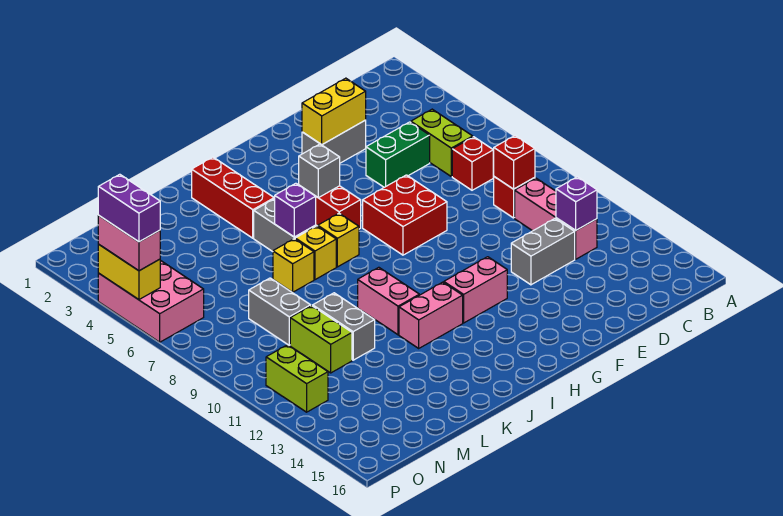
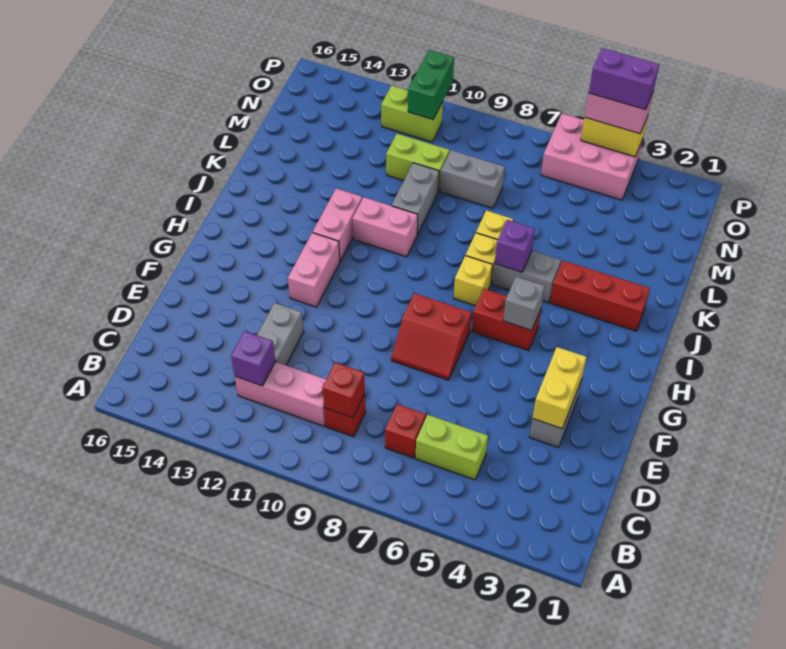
green 1x2 brick [366,122,430,187] -> green 1x2 brick moved to [408,50,454,119]
red 2x2 brick [363,175,447,255] -> red 2x2 slope [391,293,471,380]
grey 1x2 brick [313,293,375,360] -> grey 1x2 brick turned to [392,163,439,234]

